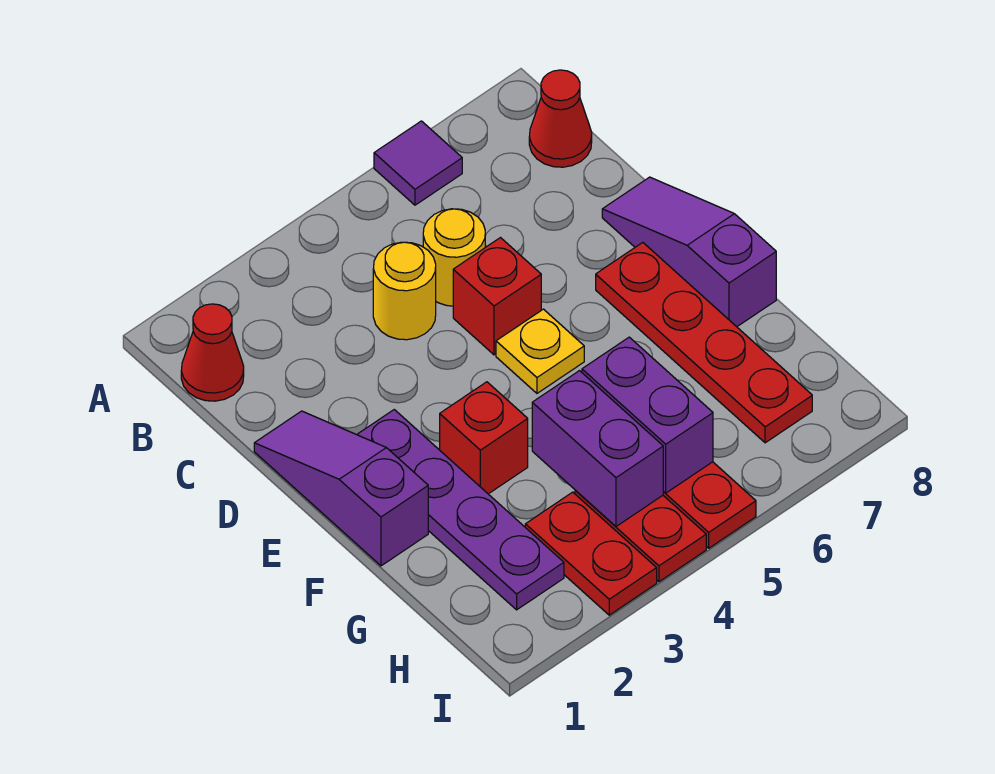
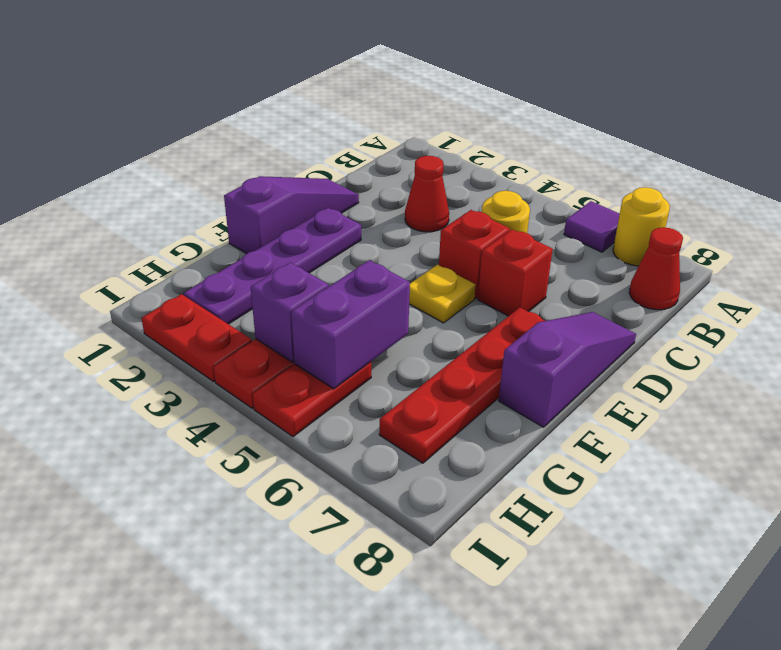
red 1x1 cone [181,304,244,401] -> red 1x1 cone moved to [405,156,449,232]
yellow 1x1 round brick [373,242,436,340] -> yellow 1x1 round brick moved to [613,187,670,266]
red 1x1 brick [440,382,528,494] -> red 1x1 brick moved to [478,229,553,316]
purple 1x2 brick [532,371,663,526] -> purple 1x1 brick [251,263,329,362]
red 1x2 plate [525,492,657,615] -> red 1x2 plate turned to [141,294,252,382]

